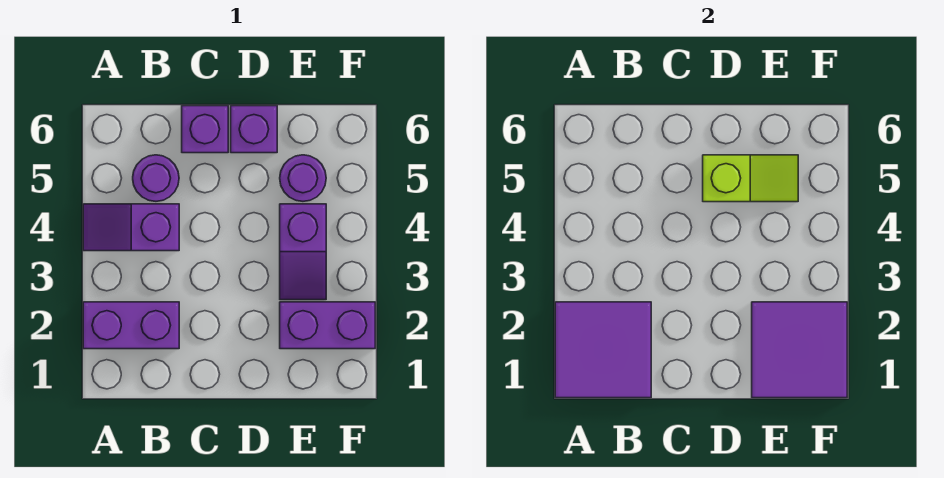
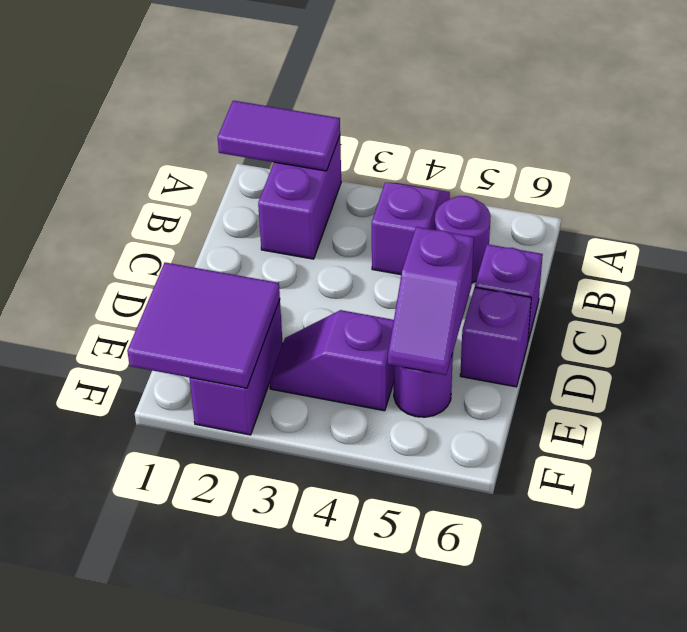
purple 2x2 tile [555,302,651,398] -> purple 1x2 tile [218,101,340,171]
lime 1x2 slope [703,155,798,202] -> purple 1x2 slope [388,227,474,375]

